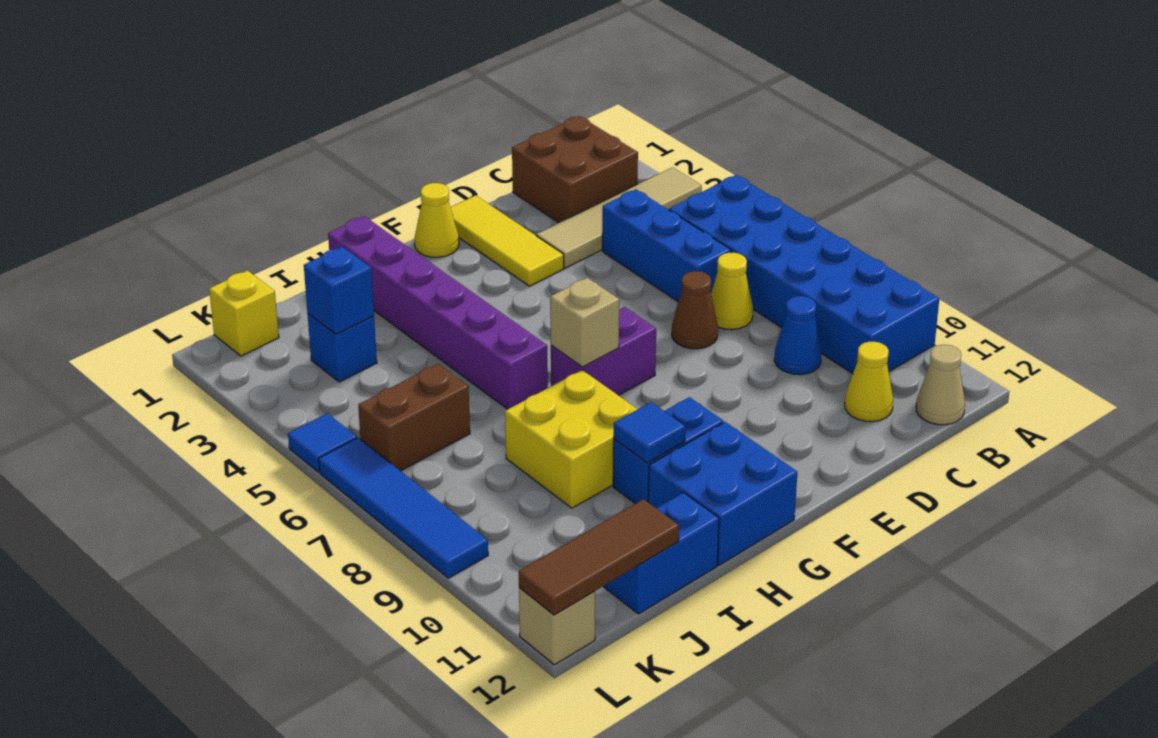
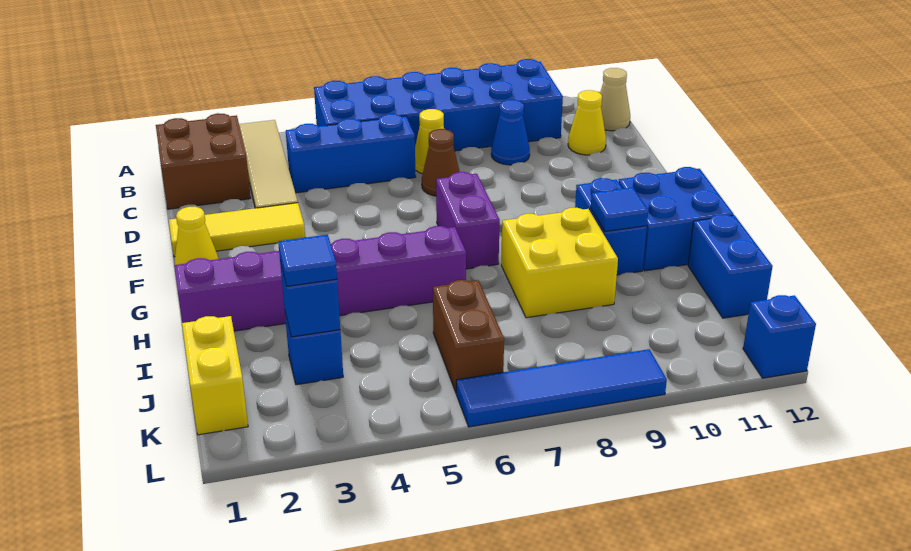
tan 1x1 brick [550,278,619,367] -> none
brown 1x3 tile [519,499,679,615] -> none
yellow 1x1 brick [209,271,279,356] -> yellow 1x2 brick [182,316,248,435]
blue 1x1 tile [288,413,357,472] -> blue 1x1 tile moved to [278,235,337,286]
tan 1x1 brick [519,588,595,665] -> blue 1x1 brick [743,295,816,378]

